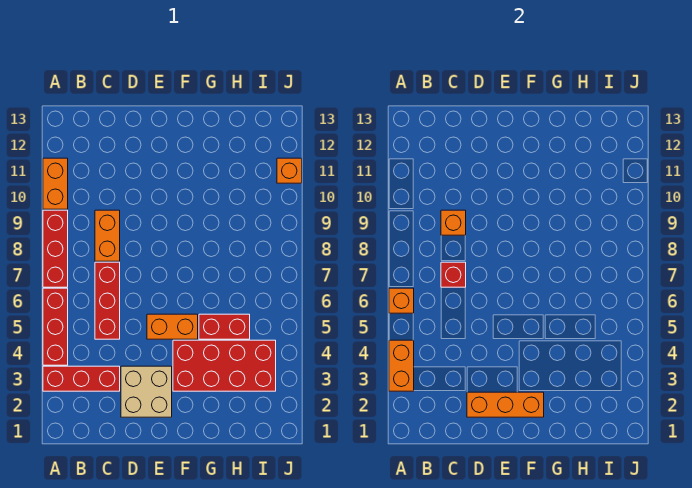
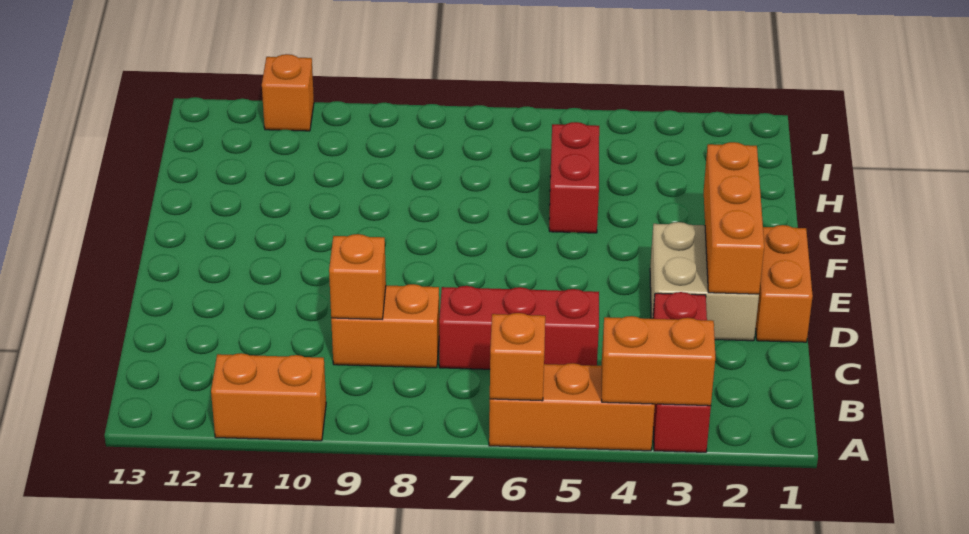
red 1x3 brick [43,288,68,365] -> orange 1x3 brick [489,363,655,451]
red 1x3 brick [43,210,68,287] -> none
red 1x1 brick [441,262,466,287] -> none
orange 1x2 brick [147,314,198,339] -> orange 1x2 brick moved to [756,225,813,342]
red 2x4 brick [173,340,276,391] -> none

